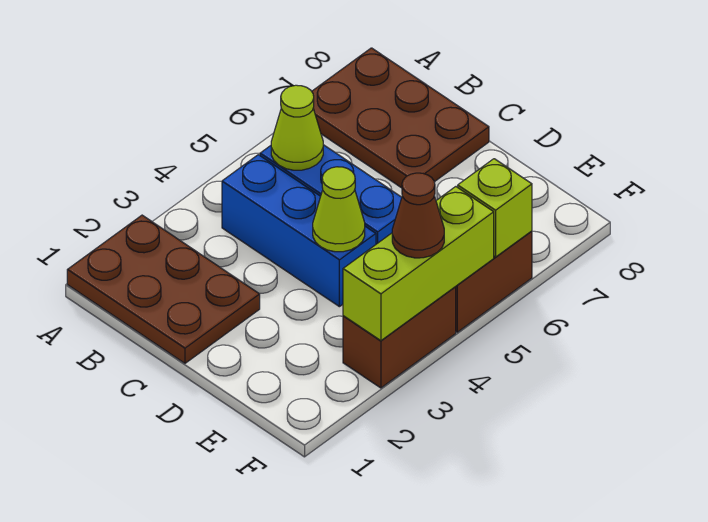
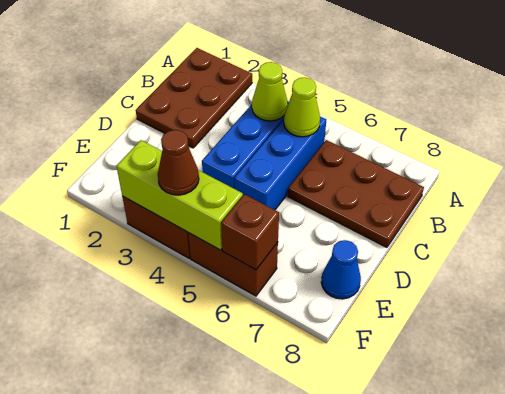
brown 2x3 plate [312,48,489,188] -> brown 2x3 plate turned to [288,140,424,247]
lime 1x1 cone [313,167,365,252] -> lime 1x1 cone moved to [252,62,288,121]
none -> blue 1x1 cone [321,240,361,299]
lime 1x1 brick [458,159,532,257] -> brown 1x1 brick [221,194,279,270]

